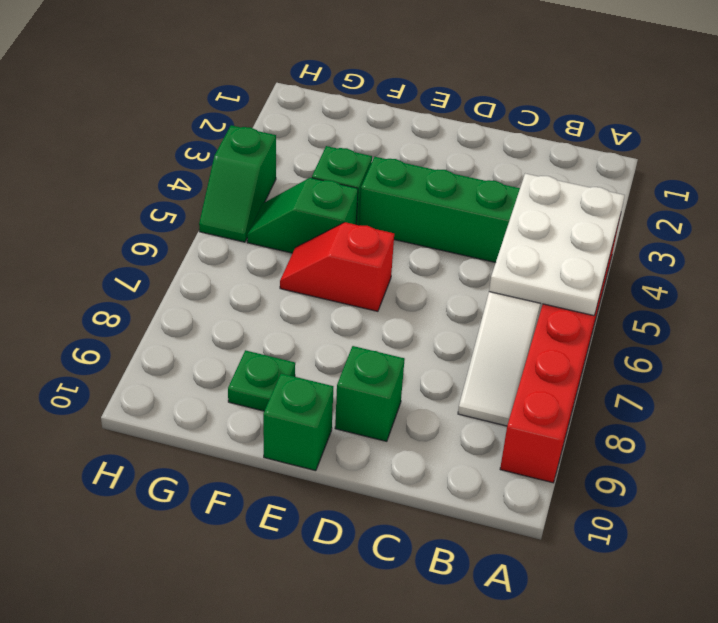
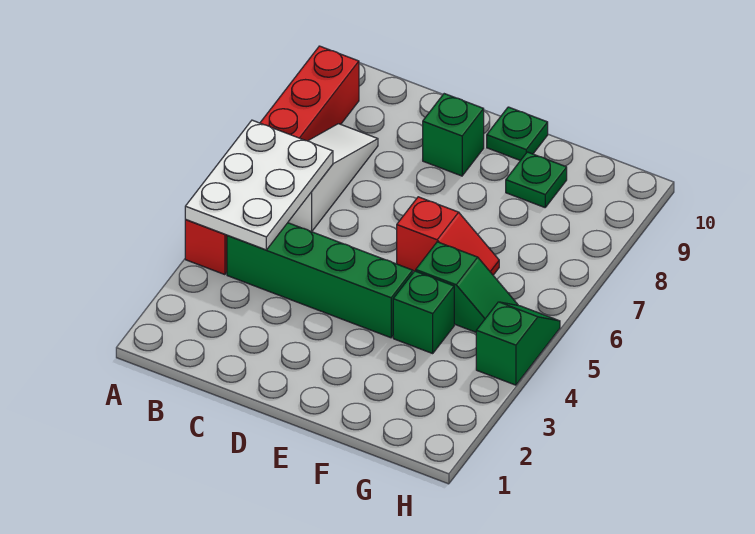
green 1x1 brick [263,374,333,471] -> green 1x1 plate [487,107,548,161]

